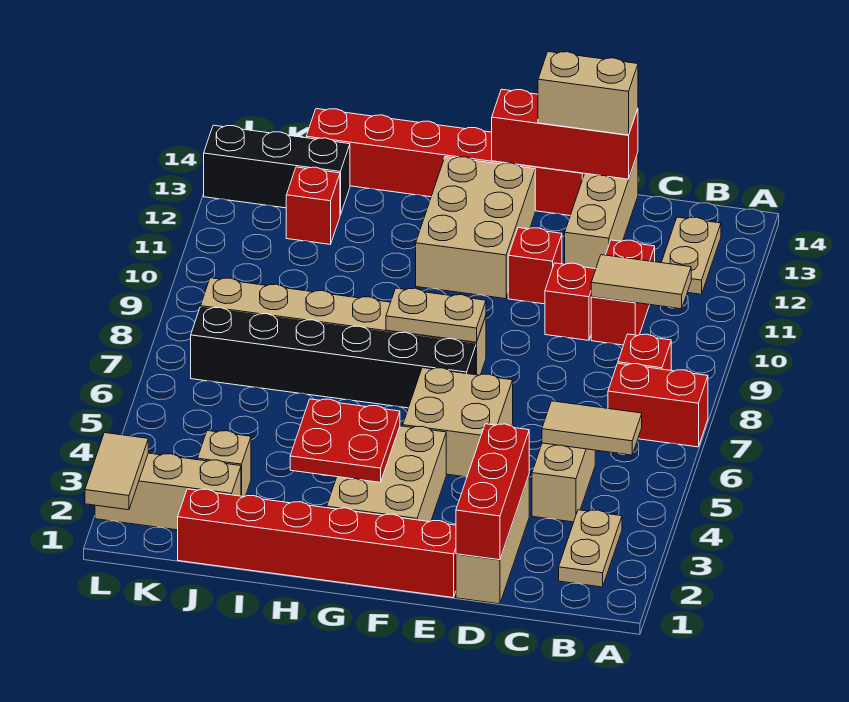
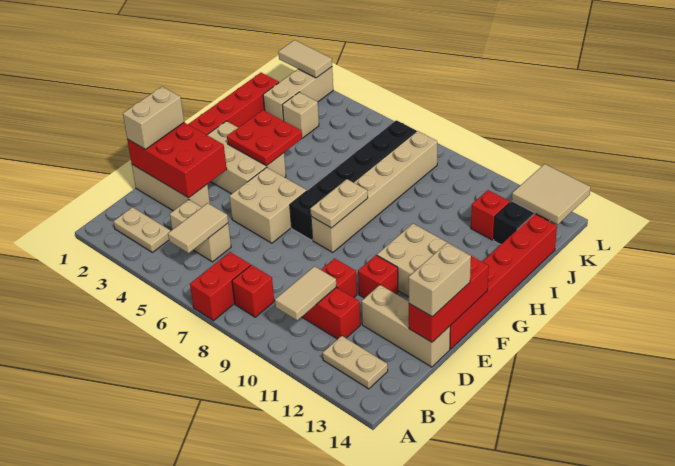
red 1x3 brick [456,424,529,560] -> red 2x3 brick [127,123,227,198]
none -> tan 1x2 brick [123,87,184,149]
none -> tan 2x2 tile [512,164,591,225]

